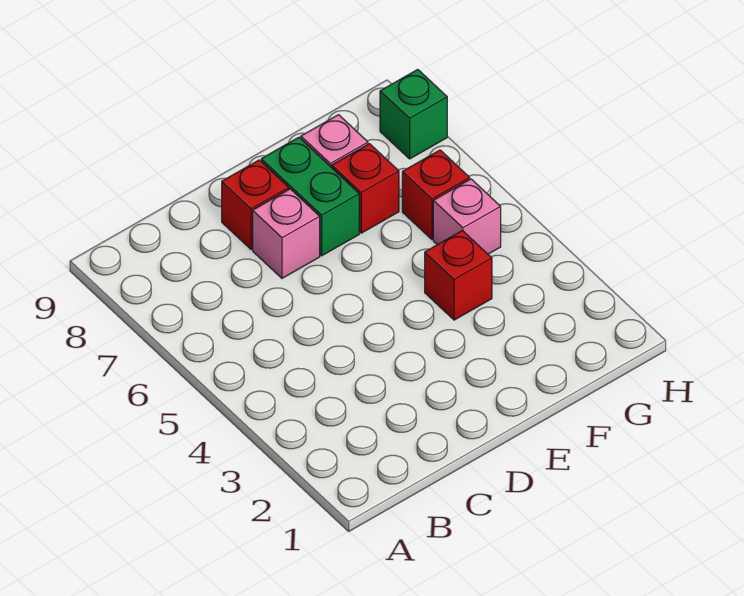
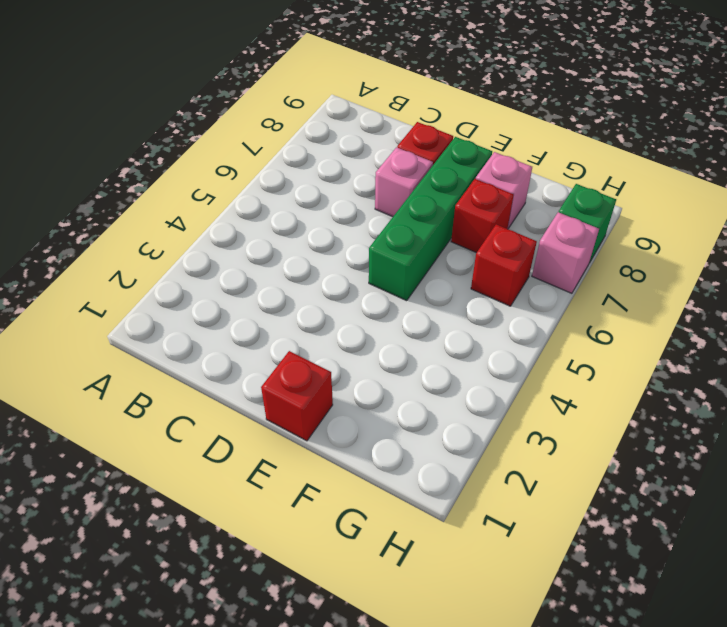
green 1x2 brick [261,137,359,256] -> green 1x4 brick [369,137,492,301]
red 1x1 brick [425,230,492,320] -> red 1x1 brick moved to [261,351,333,441]
pink 1x1 brick [433,179,501,254] -> pink 1x1 brick moved to [532,212,599,293]

